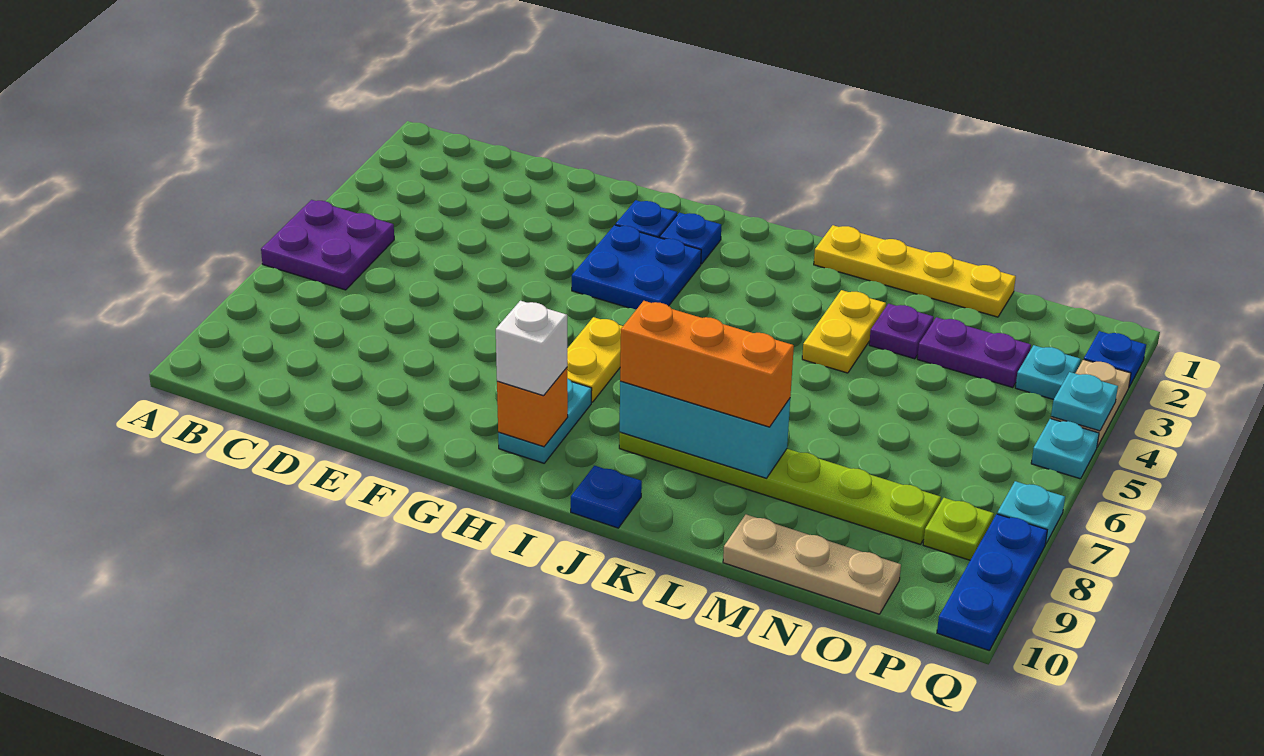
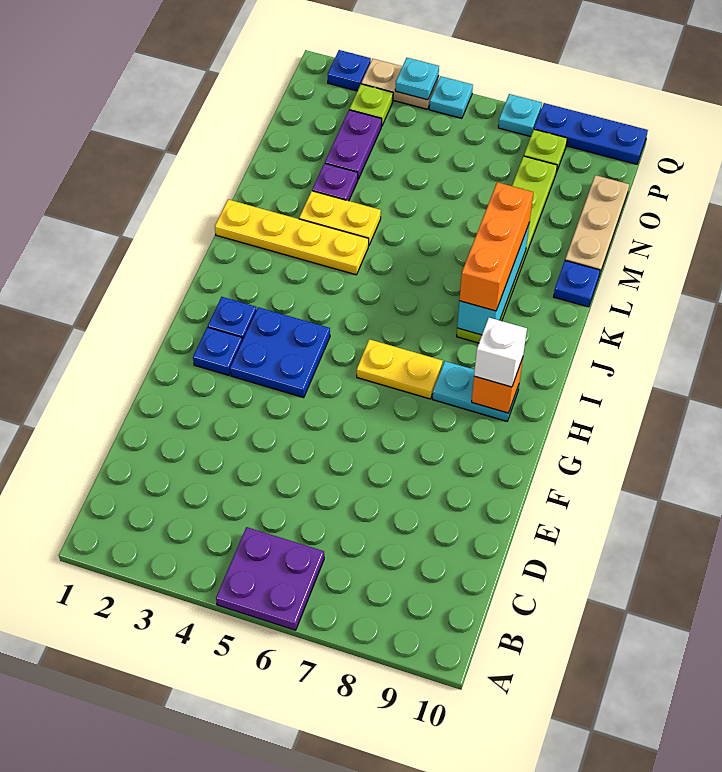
blue 1x1 plate [571,466,642,528] -> blue 1x1 plate moved to [554,260,600,307]
yellow 1x4 plate [814,225,1016,317] -> yellow 1x4 plate turned to [215,199,369,275]
cyan 1x1 plate [1015,345,1081,400] -> lime 1x1 plate [349,84,393,126]

